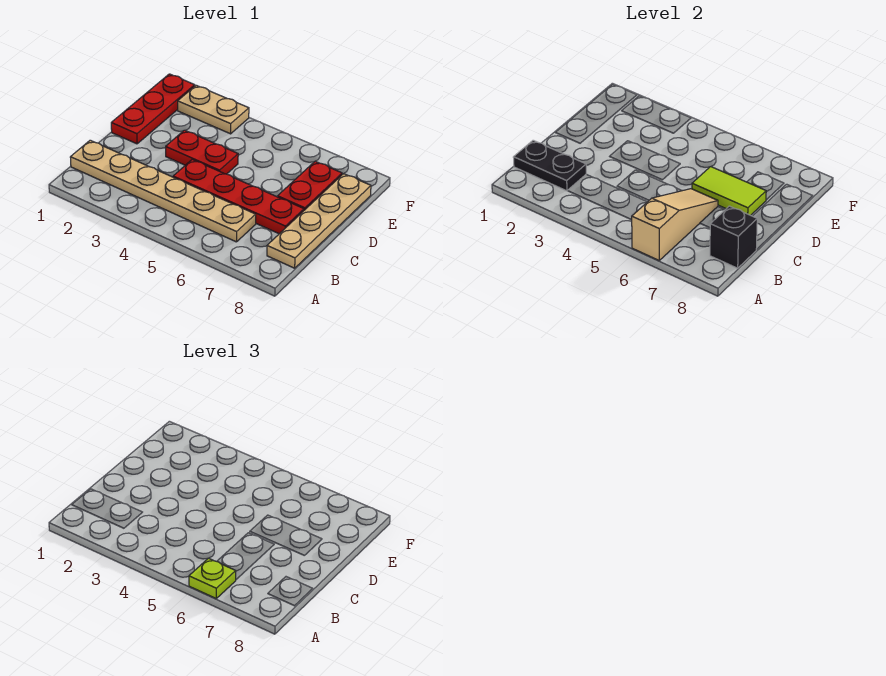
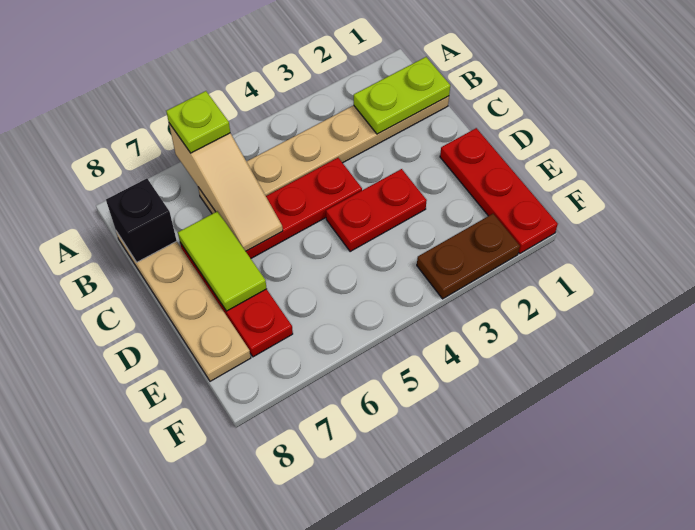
black 1x2 plate [513,140,586,191] -> lime 1x2 plate [354,57,450,134]
lime 1x2 tile [692,167,766,215] -> lime 1x2 tile turned to [178,211,267,311]
tan 1x2 plate [178,85,249,134] -> brown 1x2 plate [417,214,520,299]

